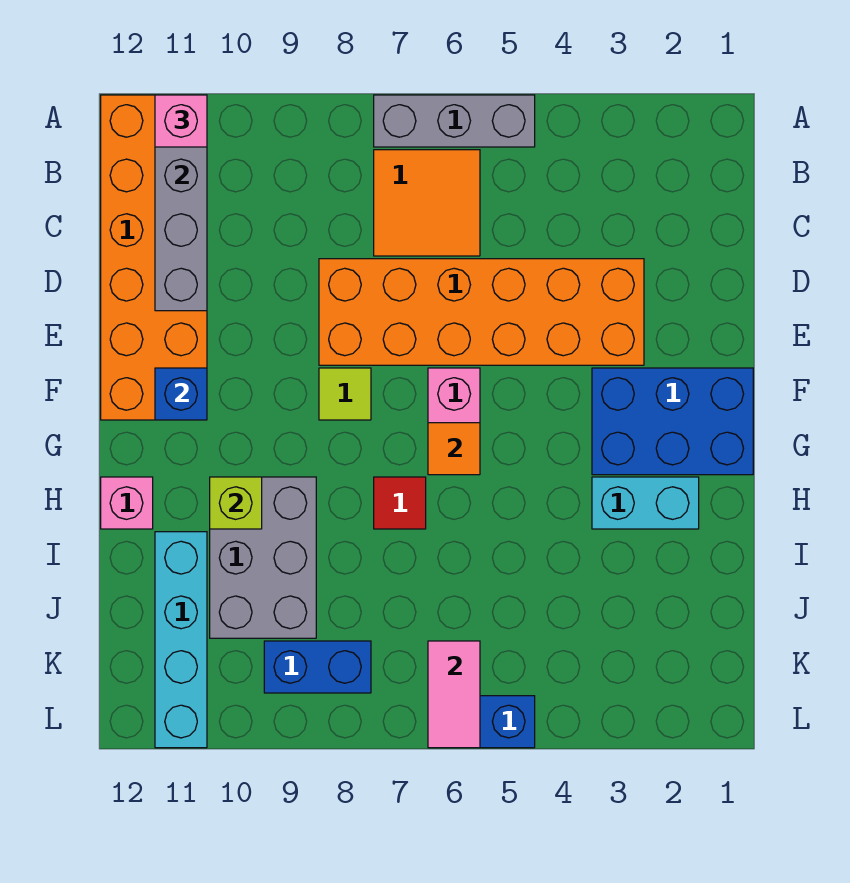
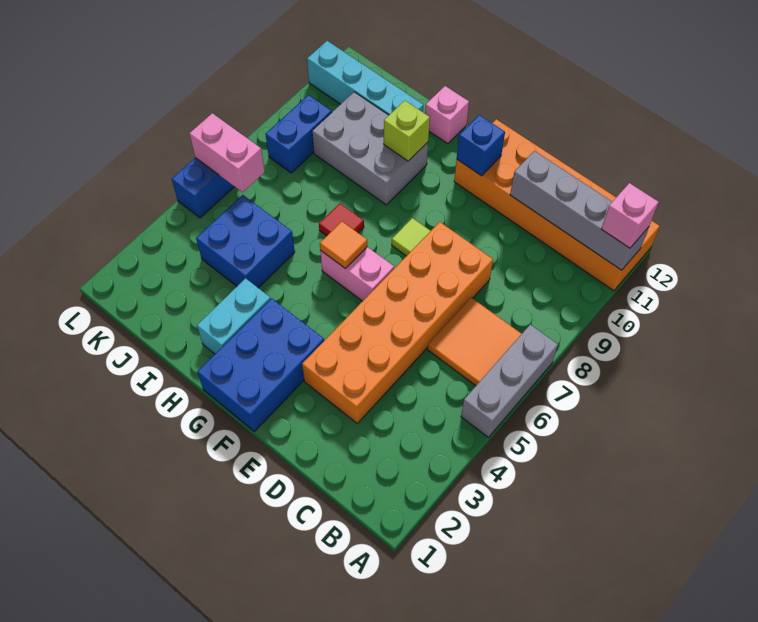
none -> blue 2x2 brick [196,195,295,288]
pink 1x2 tile [428,641,480,748] -> pink 1x2 brick [189,113,265,192]

